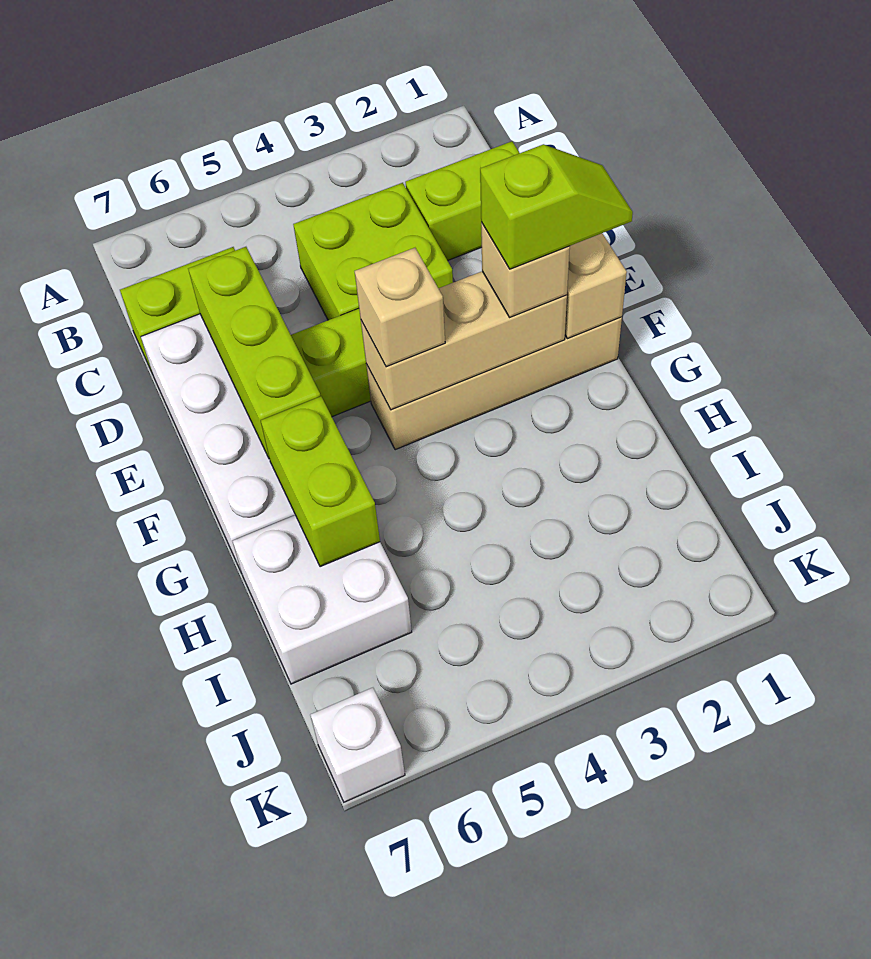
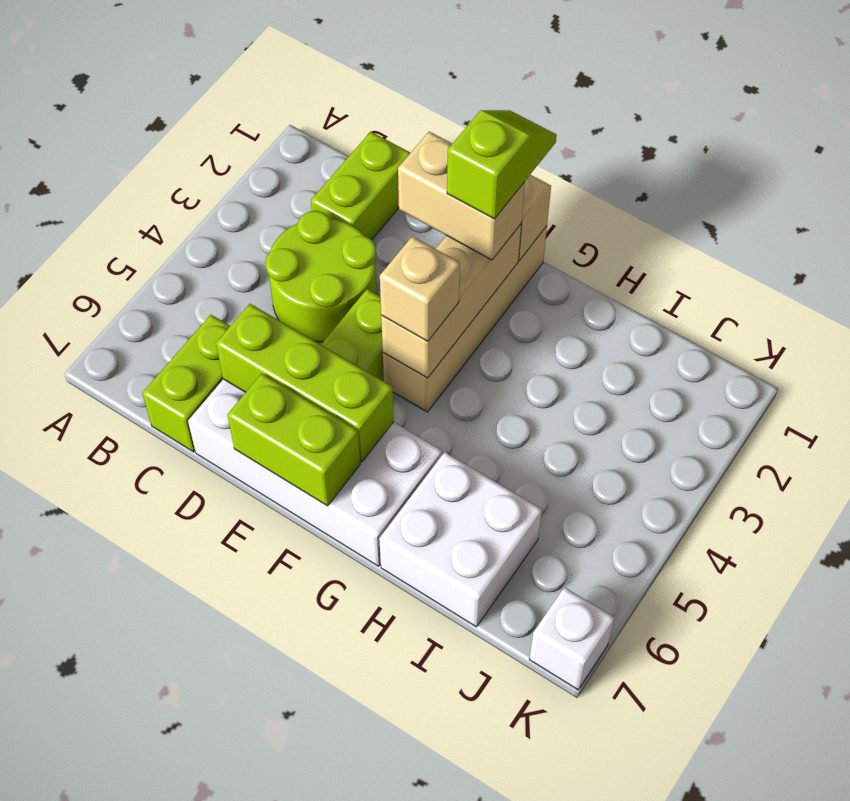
lime 2x2 brick [293,183,453,320] -> lime 2x2 round brick [266,211,377,342]
tan 1x1 brick [481,222,570,318] -> tan 1x2 brick [398,131,525,260]
lime 1x2 brick [261,396,380,567] -> lime 1x2 brick moved to [228,373,360,506]

